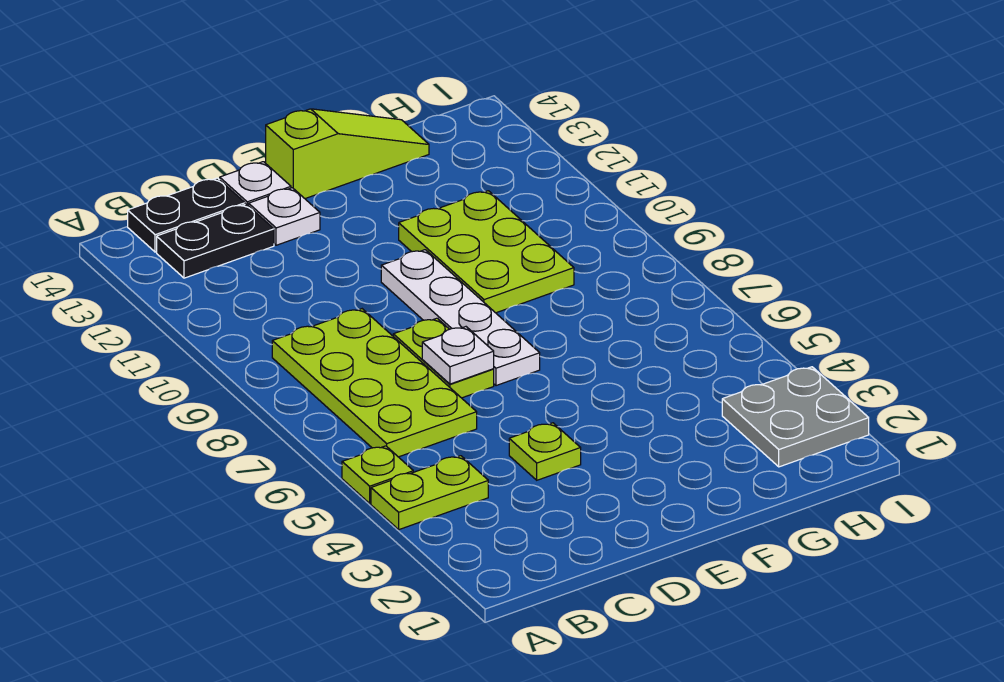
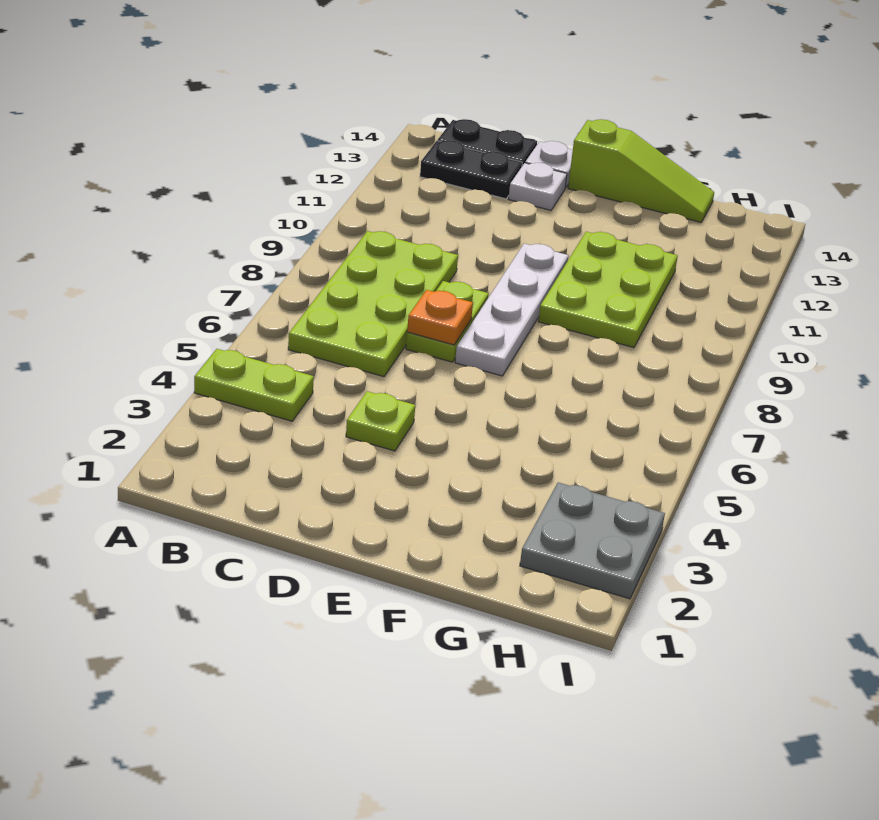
lime 1x1 plate [342,446,413,503] -> none
white 1x1 plate [422,327,494,384] -> orange 1x1 plate [407,290,473,345]

